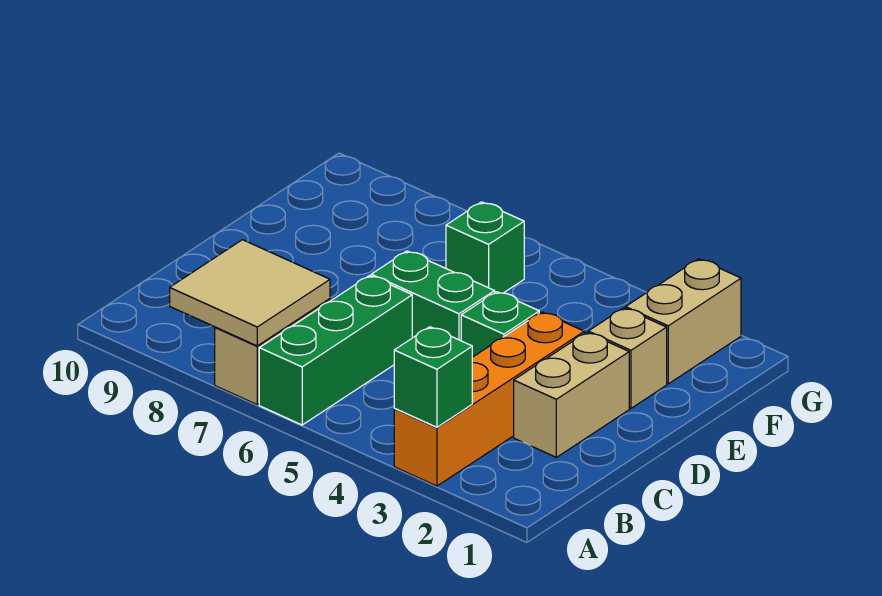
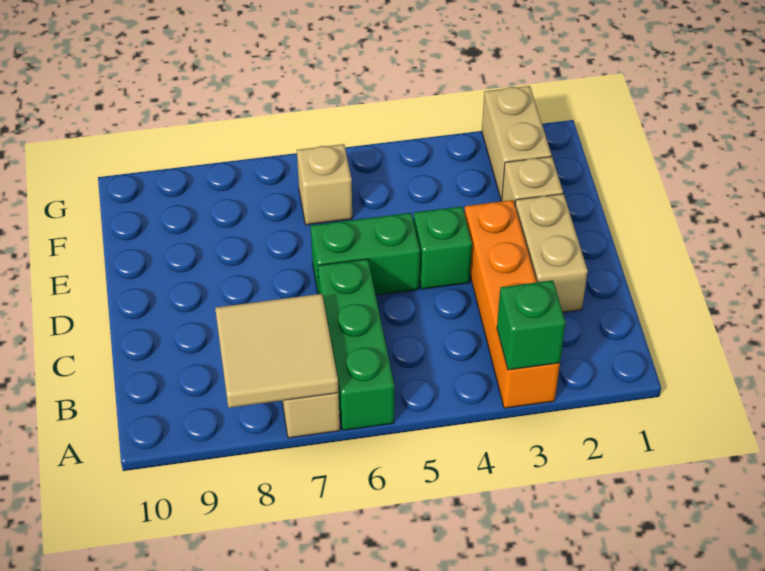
green 1x1 brick [446,202,524,293] -> tan 1x1 brick [297,144,352,225]

